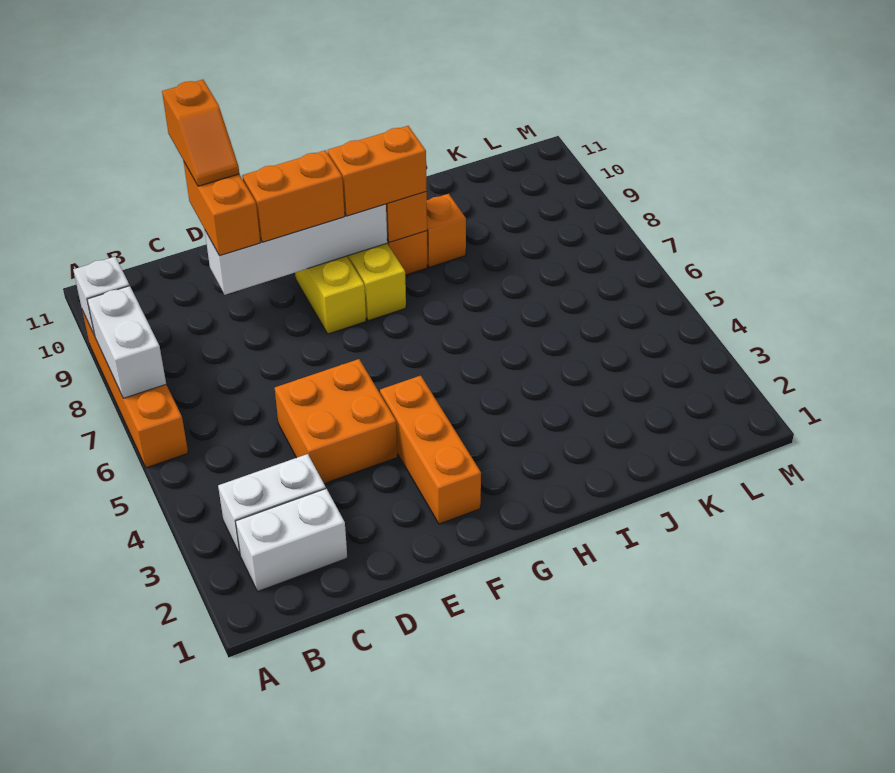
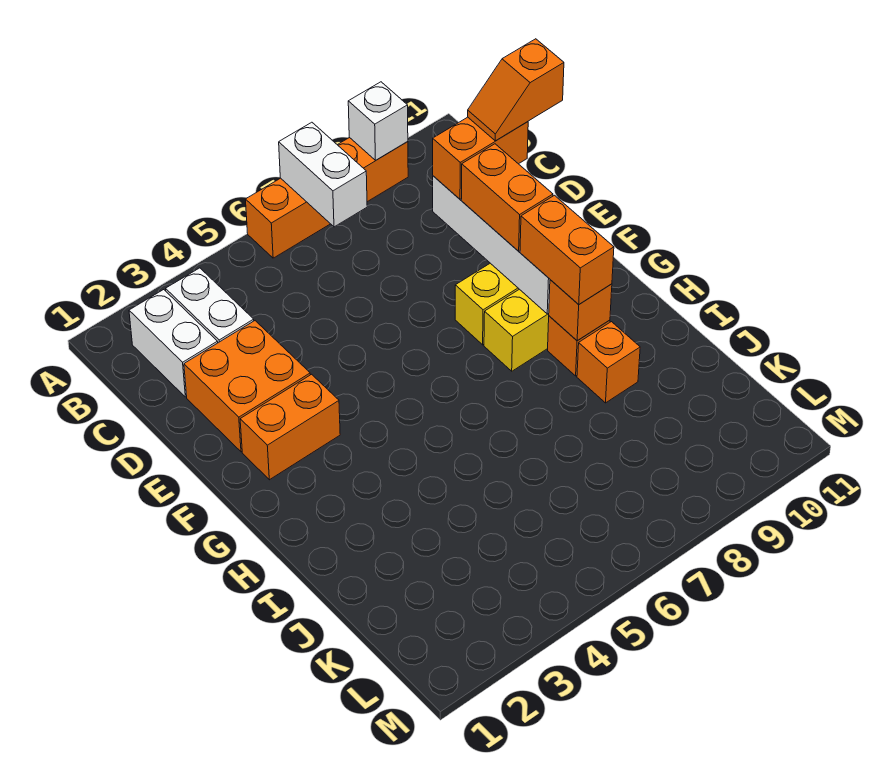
white 1x2 brick [87,286,166,398] -> white 1x2 brick turned to [279,122,367,227]
orange 2x2 brick [275,359,397,484] -> orange 2x2 brick moved to [184,321,310,452]
orange 1x3 brick [380,376,481,524] -> orange 1x2 brick [240,374,340,480]

